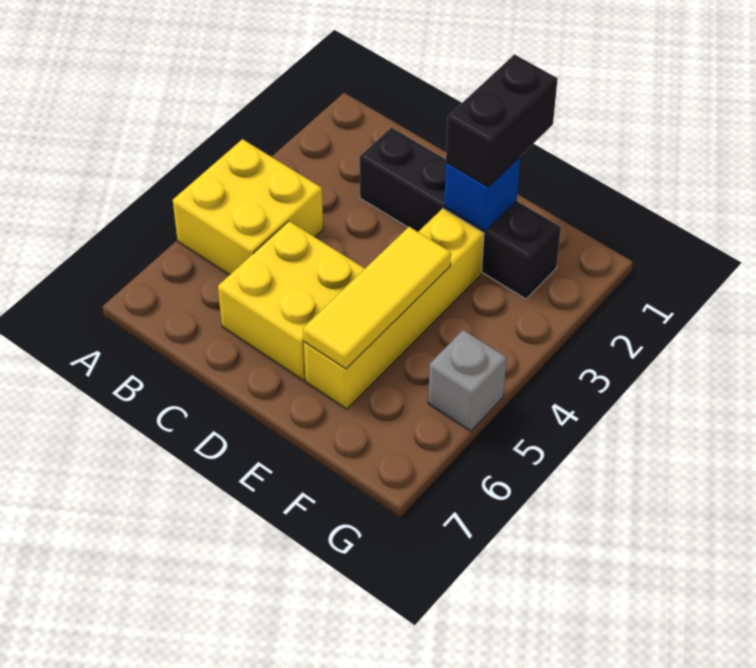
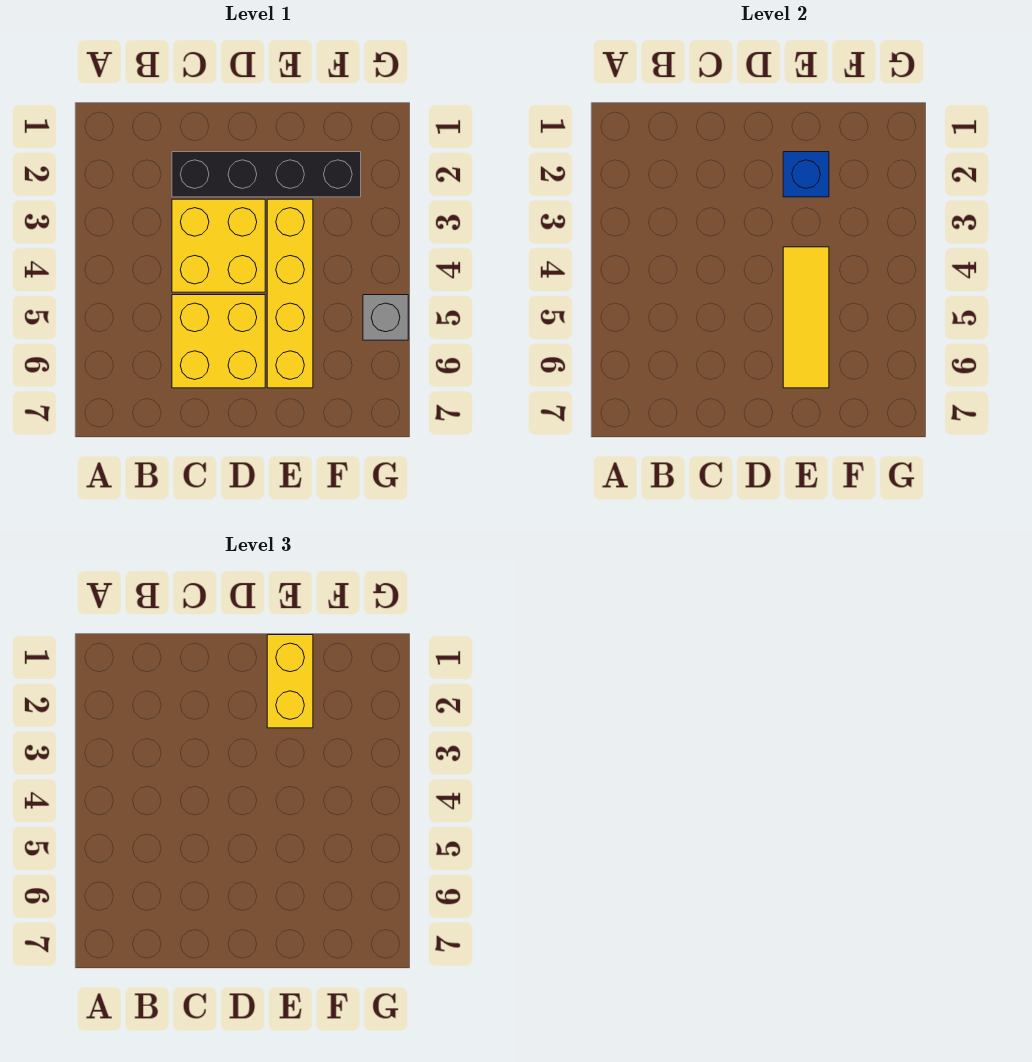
yellow 2x2 brick [173,139,323,275] -> yellow 2x2 brick moved to [172,199,265,292]
black 1x2 brick [446,54,558,187] -> yellow 1x2 brick [267,635,313,728]

